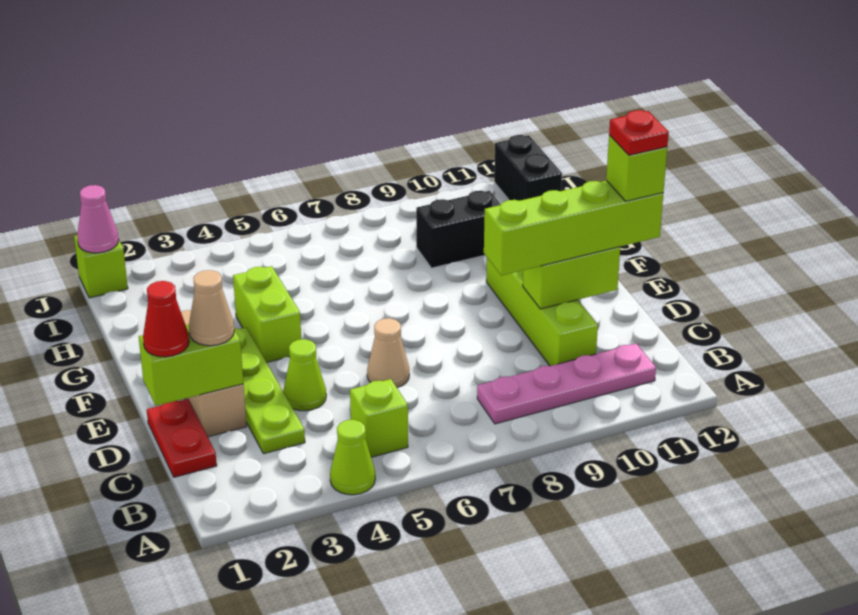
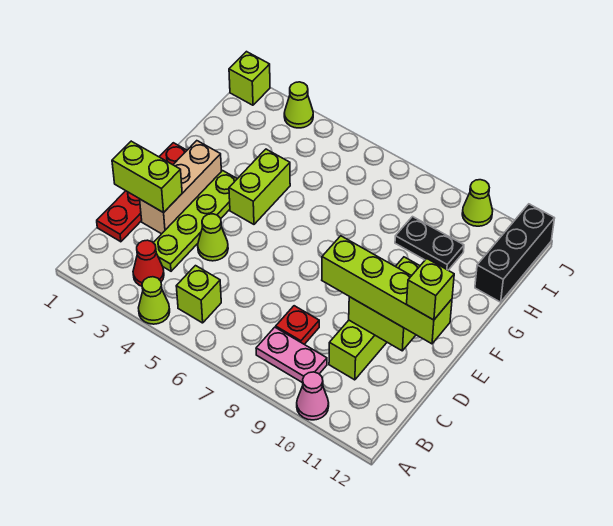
pink 1x4 plate [477,344,656,424] -> pink 1x2 plate [256,327,327,383]
red 1x2 plate [147,399,217,477] -> red 1x4 plate [97,143,187,242]
red 1x1 cone [143,281,189,357] -> red 1x1 cone moved to [133,240,164,286]
tan 1x1 cone [189,270,234,346] -> none
tan 1x1 cone [367,318,409,388] -> none
red 1x1 plate [609,110,669,155] -> red 1x1 plate moved to [276,306,319,344]
black 1x2 brick [416,191,501,268] -> black 1x2 plate [395,217,464,270]
black 1x2 brick [494,135,562,201] -> black 1x3 brick [475,204,555,302]
pink 1x1 cone [77,185,119,253] -> pink 1x1 cone moved to [297,372,329,420]
none -> lime 1x1 cone [284,82,313,128]
none -> lime 1x1 cone [462,180,493,226]

